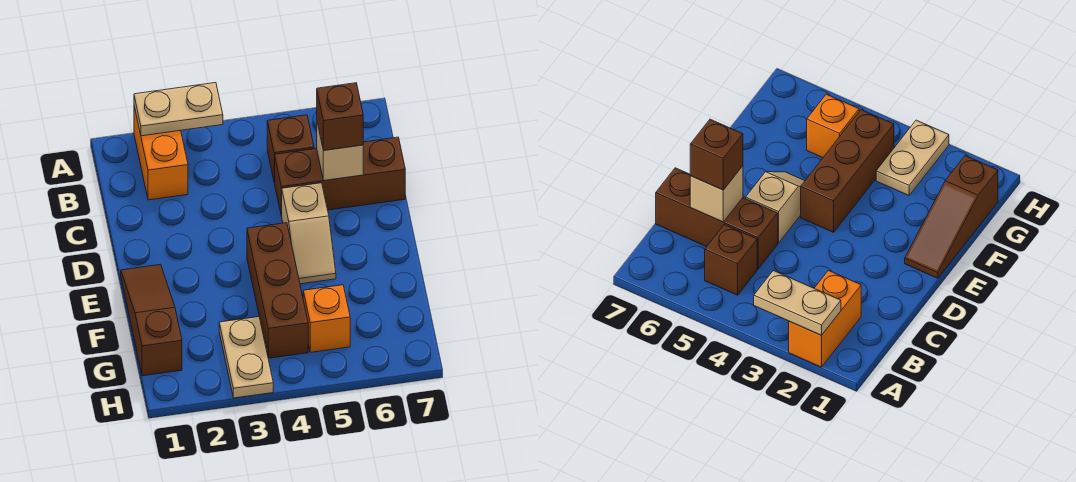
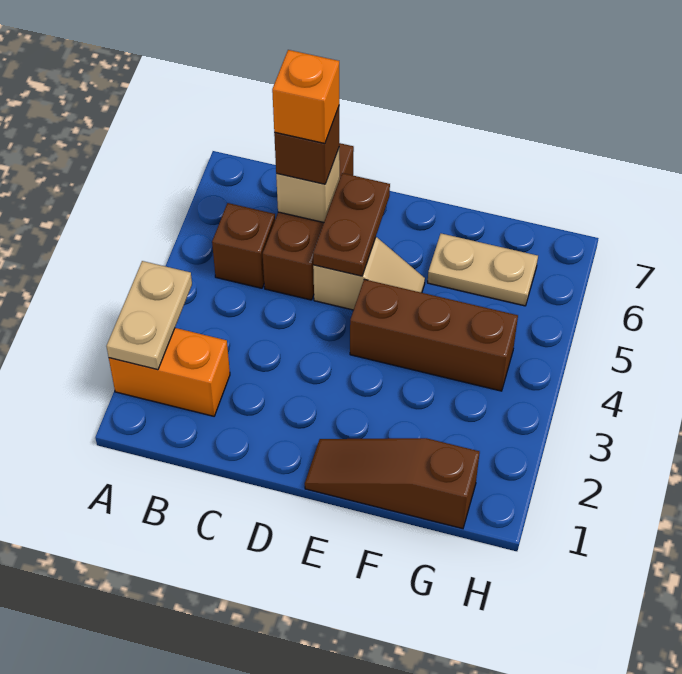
none -> brown 1x2 plate [313,173,390,276]
tan 1x2 plate [219,317,273,398] -> tan 1x2 plate moved to [428,234,538,306]
orange 1x1 brick [303,285,350,352] -> orange 1x1 brick moved to [272,50,339,143]

